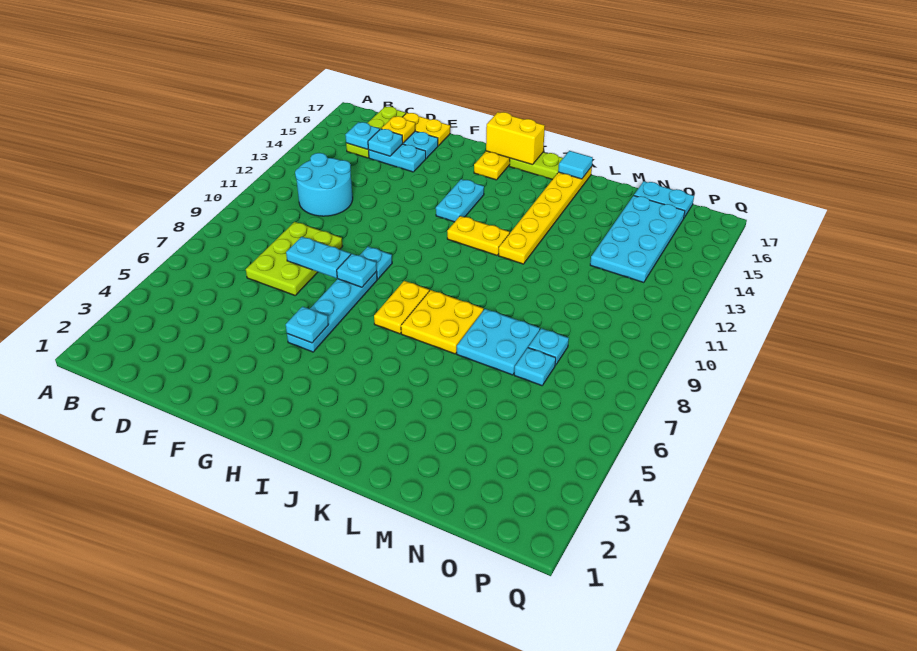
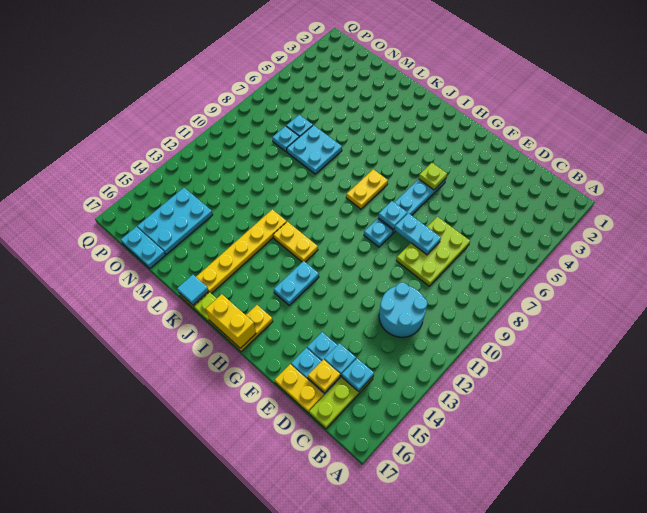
cyan 1x1 plate [286,307,329,343] -> lime 1x1 plate [419,163,447,190]
yellow 2x2 plate [401,290,484,354] -> none
cyan 2x4 plate [590,196,685,283] -> cyan 2x3 plate [137,188,213,255]

